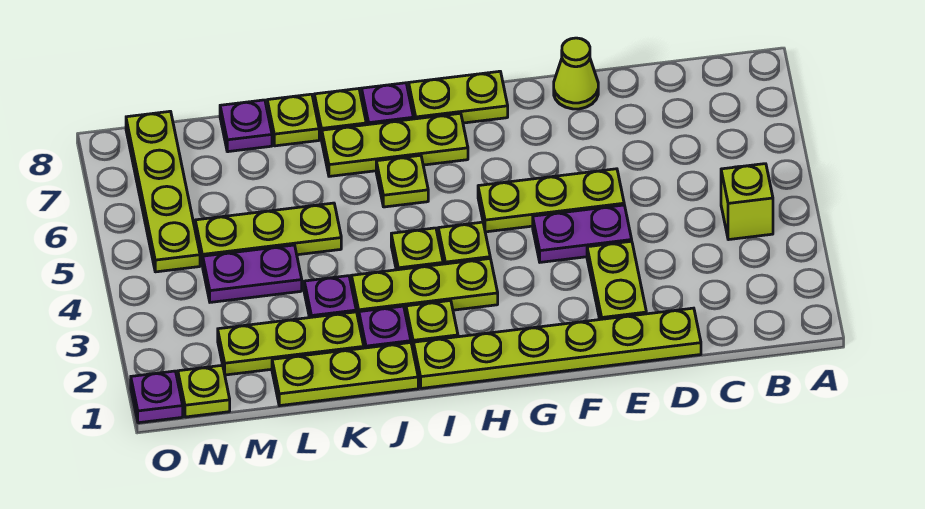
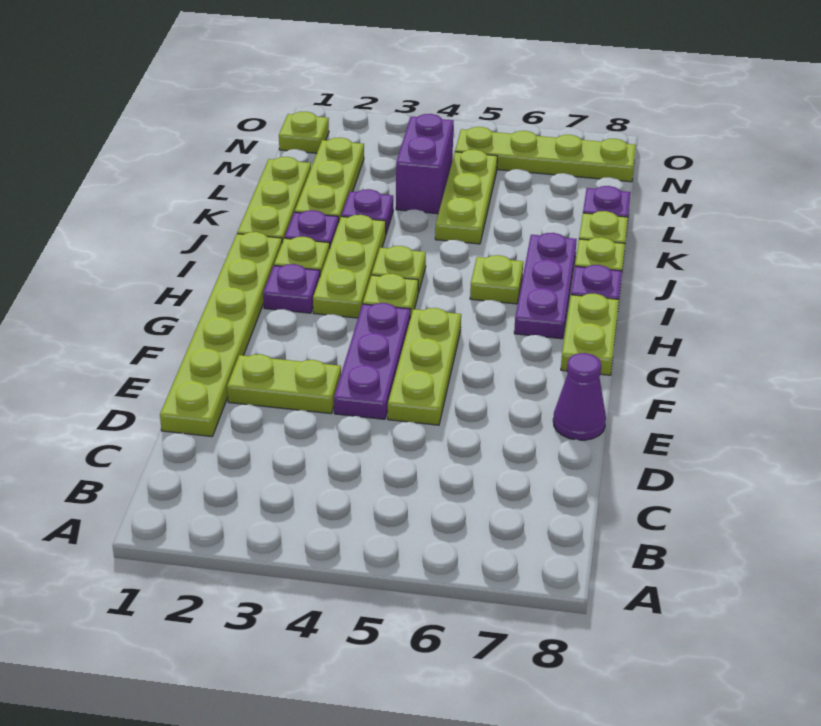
lime 1x1 brick [721,164,773,240] -> none
purple 1x2 plate [533,205,632,262] -> purple 1x3 plate [334,303,410,419]
lime 1x1 cone [554,38,598,109] -> purple 1x1 cone [553,353,606,440]
lime 1x3 plate [322,113,468,176] -> purple 1x3 plate [514,233,577,339]
purple 1x2 plate [203,245,302,302] -> purple 1x2 brick [396,114,454,214]
purple 1x1 plate [131,371,183,423] -> purple 1x1 plate moved to [263,264,320,313]

